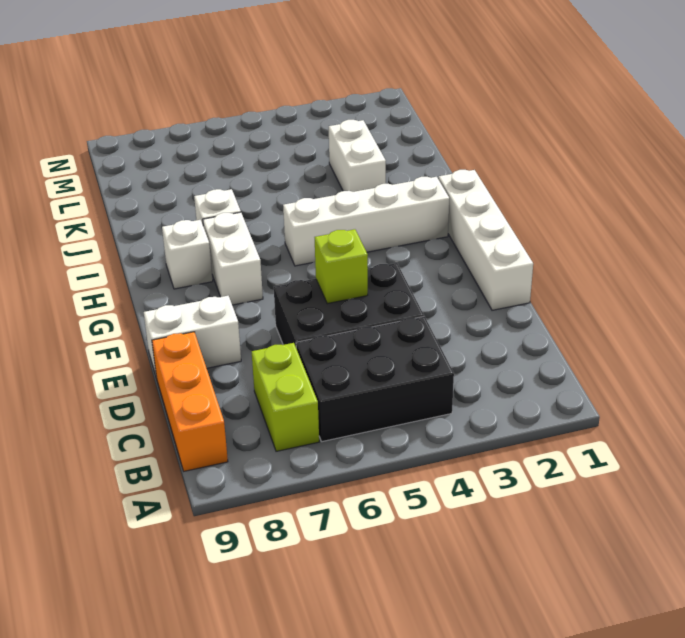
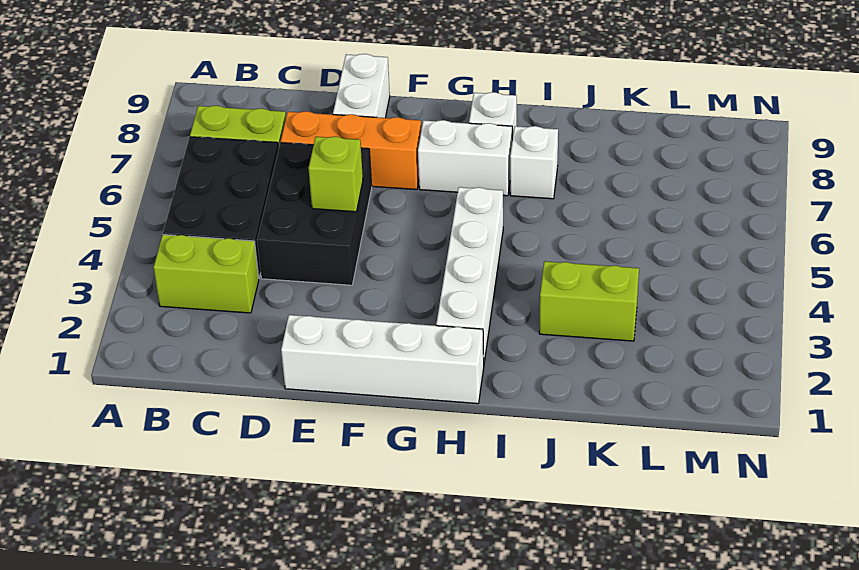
none -> lime 1x2 brick [154,235,259,313]
orange 1x3 brick [152,332,228,471] -> orange 1x3 brick moved to [281,111,421,190]
white 1x2 brick [329,120,386,192] -> lime 1x2 brick [539,261,639,341]

